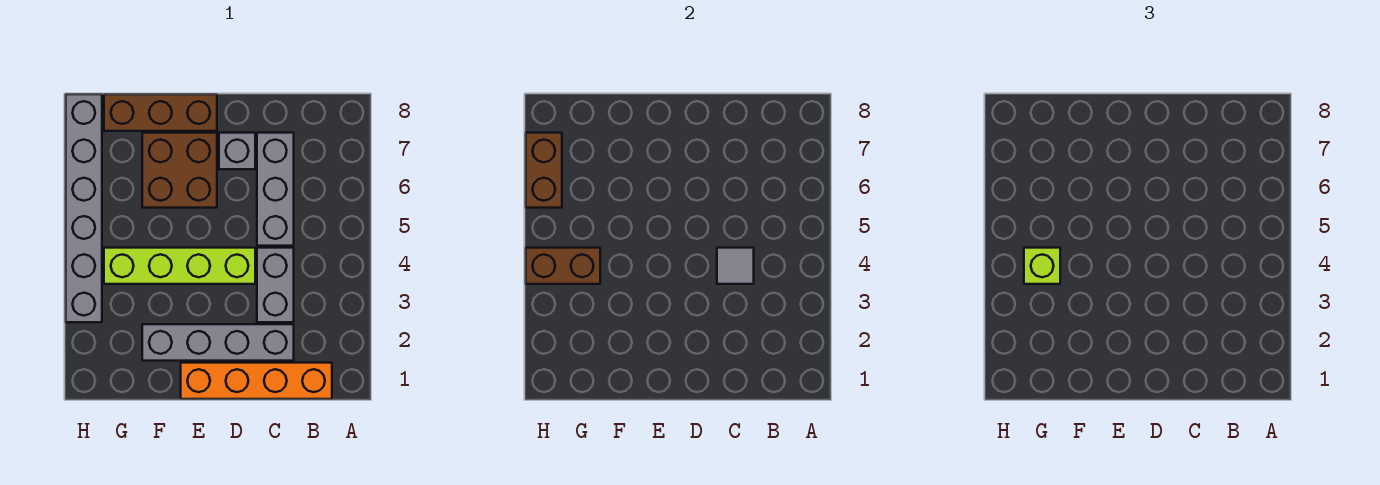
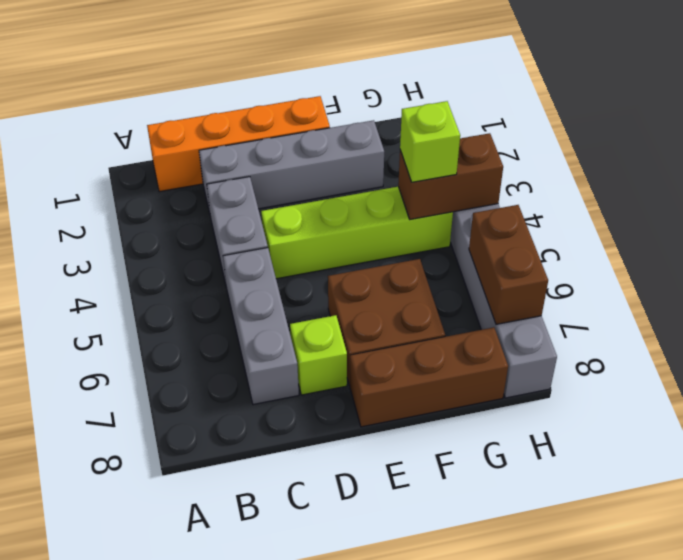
grey 1x1 tile [717,248,754,284] -> none
grey 1x1 brick [219,133,255,169] -> lime 1x1 brick [290,315,347,395]

